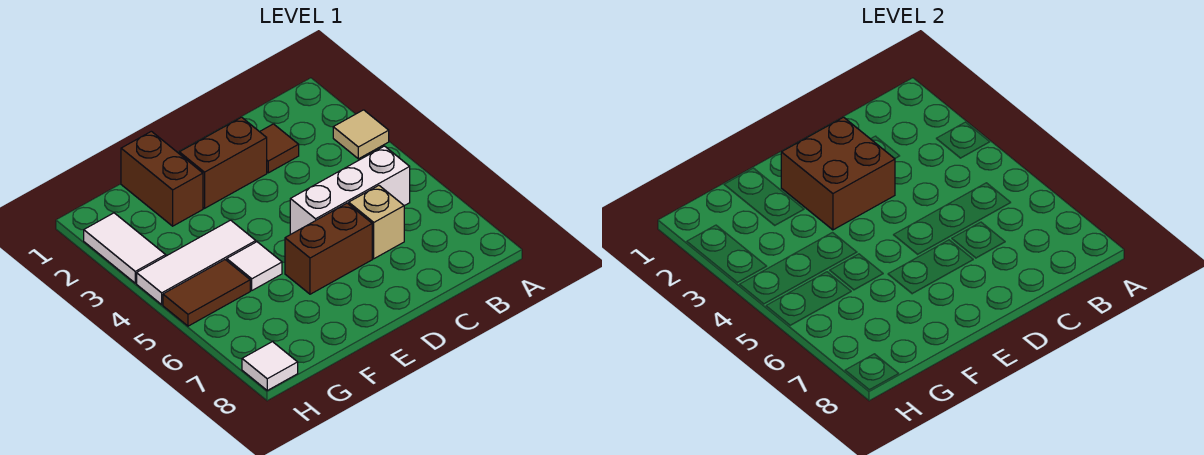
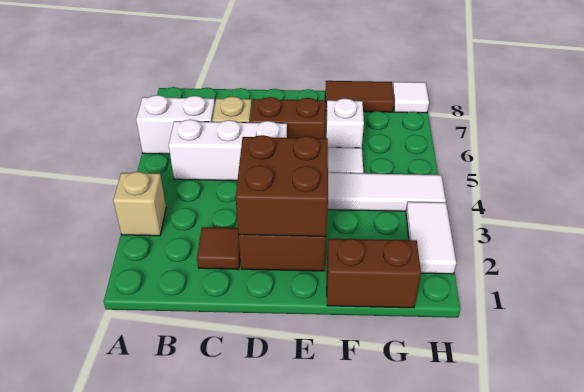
tan 1x1 tile [333,110,389,159] -> tan 1x1 brick [113,172,166,236]
none -> white 1x2 brick [136,95,215,154]
brown 1x2 brick [121,131,203,226] -> brown 1x2 brick turned to [327,239,421,308]
none -> white 1x1 brick [326,98,364,148]
brown 1x2 tile [163,260,250,326] -> brown 1x2 tile moved to [325,81,394,112]

